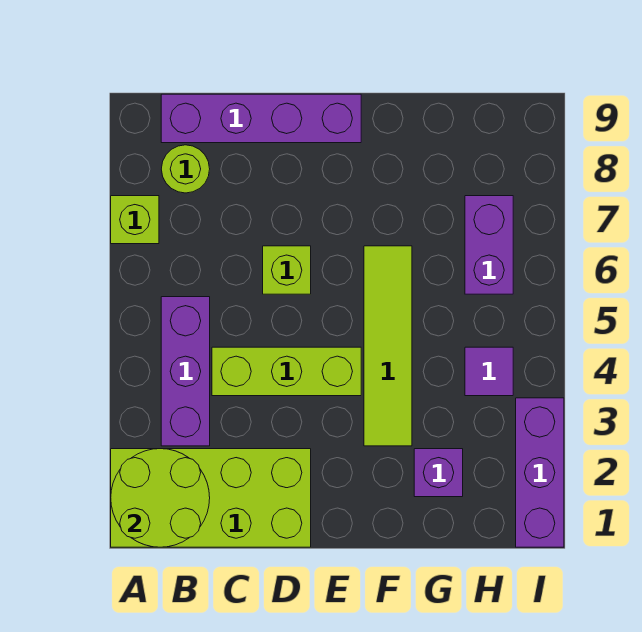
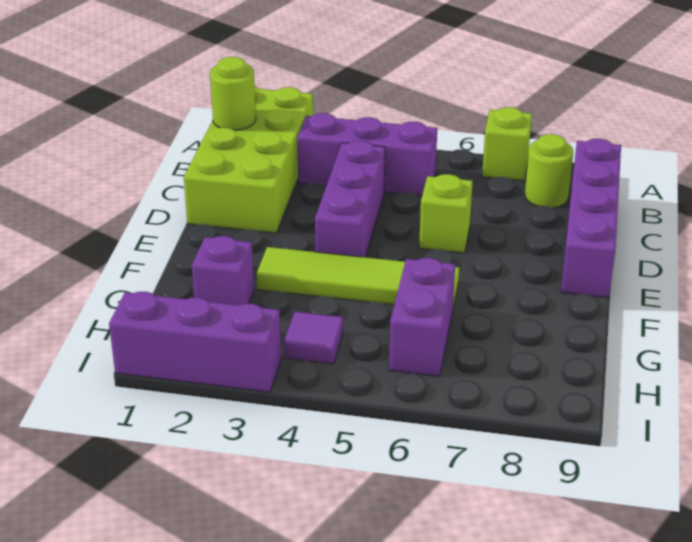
lime 2x2 round brick [111,449,210,547] -> lime 1x1 round brick [210,57,256,130]
lime 1x3 brick [212,347,361,396] -> purple 1x3 brick [315,141,385,257]
purple 1x2 brick [465,196,513,294] -> purple 1x2 brick turned to [389,258,455,377]

